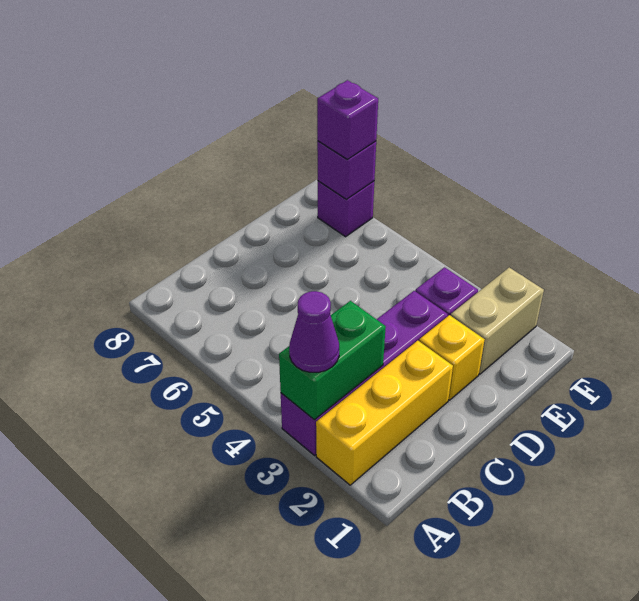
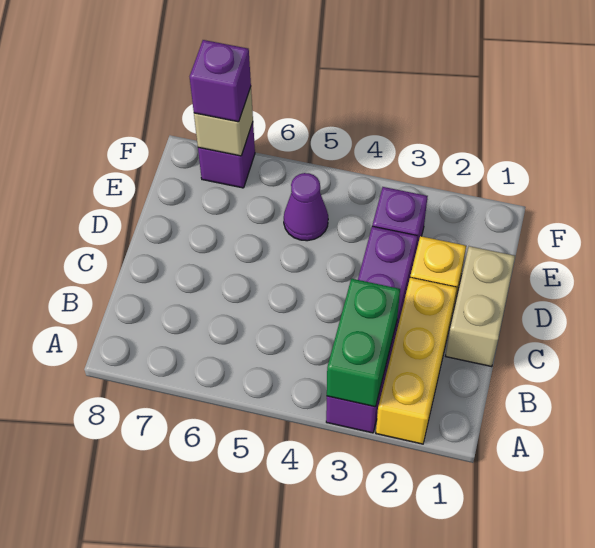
purple 1x1 cone [289,291,339,372] -> purple 1x1 cone moved to [284,173,328,241]
tan 1x2 brick [451,268,544,374] -> tan 1x2 brick moved to [446,246,515,367]
purple 1x1 brick [317,141,376,200] -> tan 1x1 brick [194,87,253,156]

